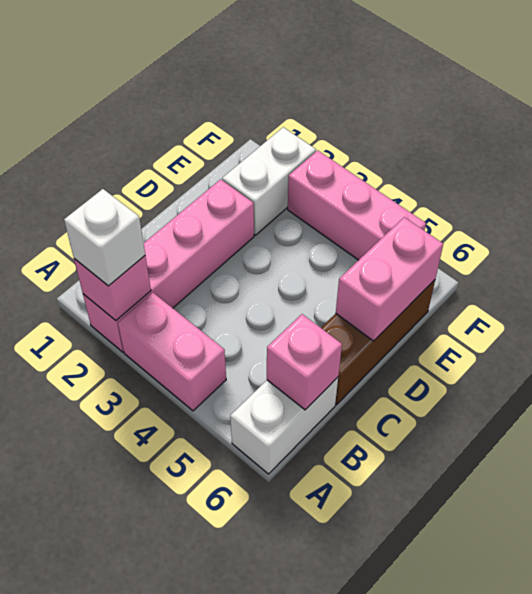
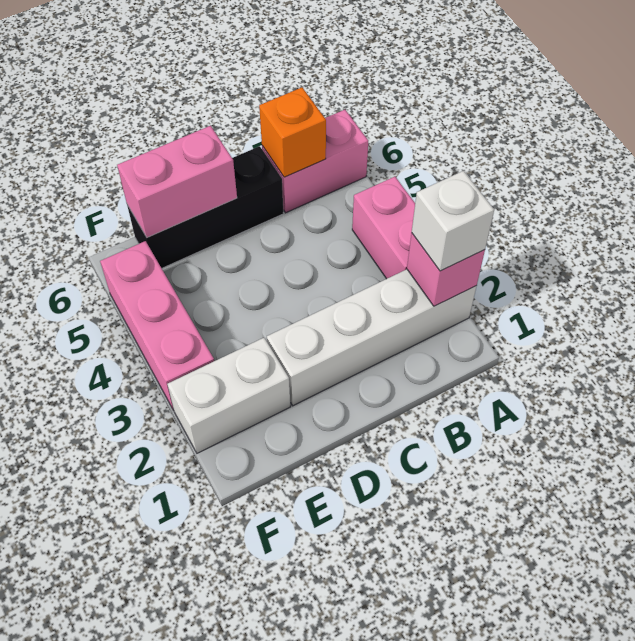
pink 1x4 brick [83,179,254,352] -> white 1x4 brick [267,269,476,406]
white 1x2 brick [230,377,338,474] -> pink 1x2 brick [262,110,368,213]
pink 1x1 brick [267,314,342,410] -> orange 1x1 brick [259,88,326,177]
brown 1x3 brick [321,280,435,405] -> black 1x3 brick [127,146,284,268]

